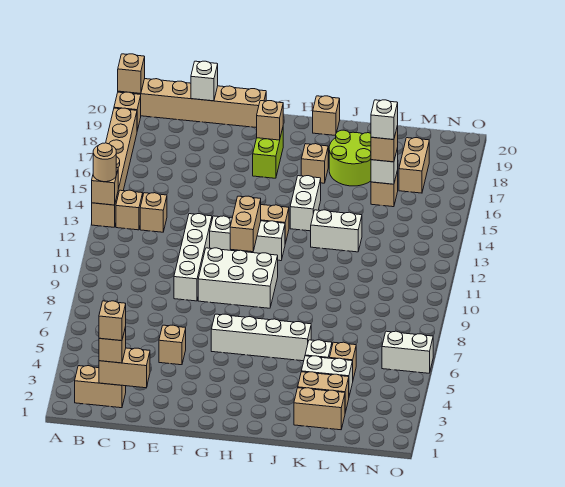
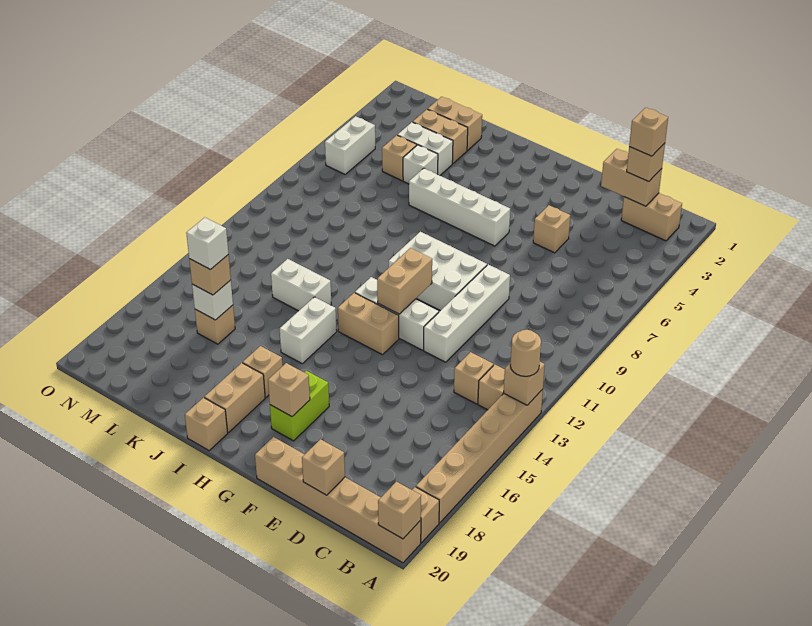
white 1x1 brick [191,61,218,101] -> tan 1x1 brick [302,439,345,495]
lime 2x2 round brick [329,130,371,186] -> none
tan 1x2 brick [399,138,429,193] -> tan 1x2 brick moved to [204,363,265,433]
white 1x2 brick [382,331,433,373] -> white 1x2 brick turned to [325,116,375,174]

